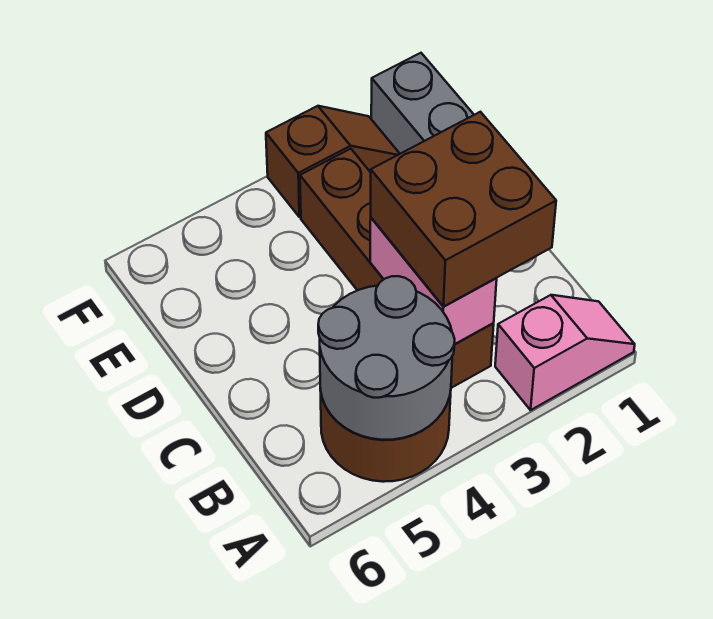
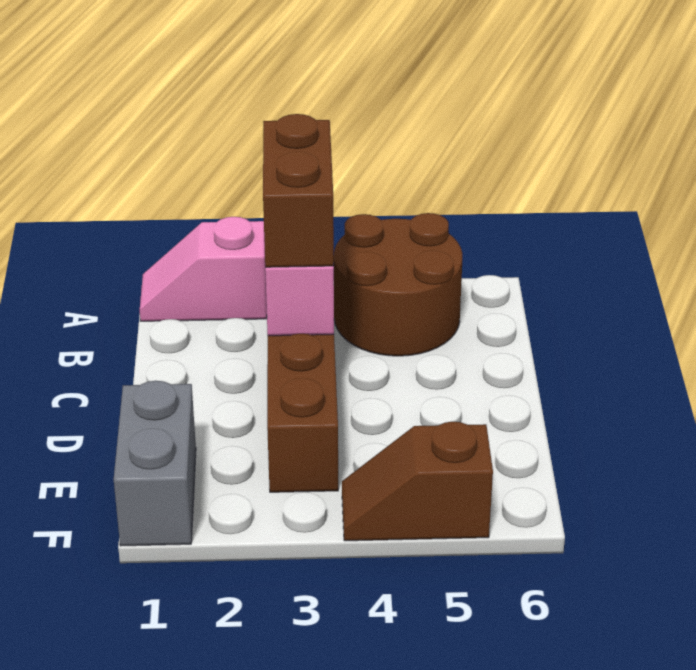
grey 2x2 round brick [318,276,455,440] -> none
brown 2x2 brick [371,112,556,307] -> brown 1x2 brick [263,114,334,267]
brown 1x2 slope [266,106,400,217] -> brown 1x2 slope moved to [342,422,493,541]

